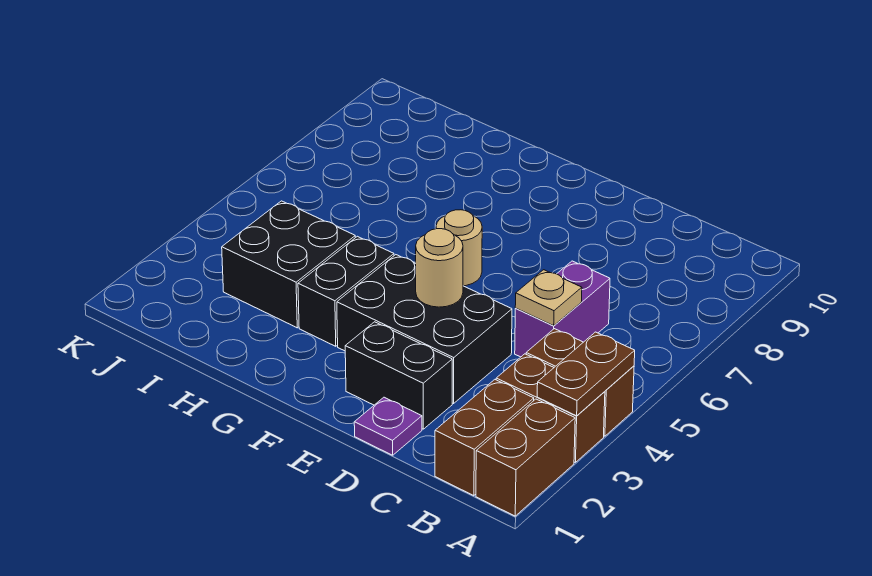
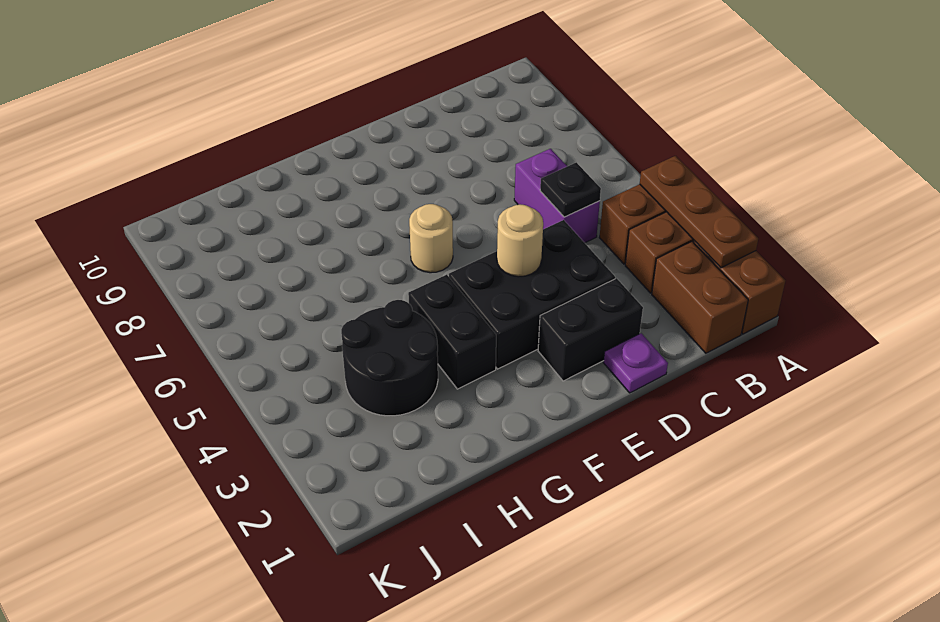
brown 1x2 plate [537,332,635,416] -> brown 1x3 plate [640,156,758,268]
tan 1x1 plate [515,270,582,326] -> black 1x1 plate [540,162,601,217]
black 2x2 brick [222,201,355,328] -> black 2x2 round brick [341,300,438,416]

